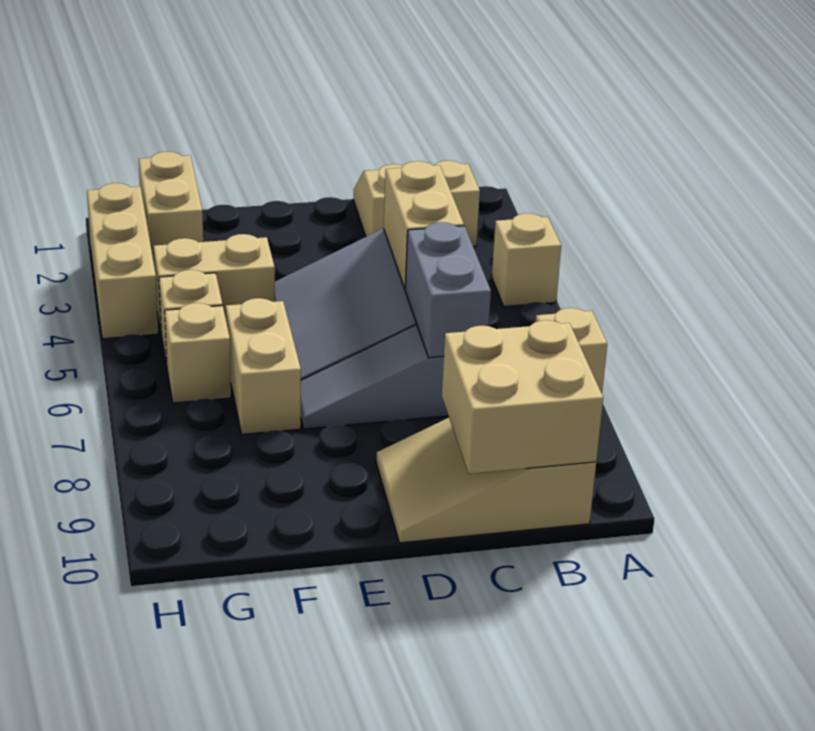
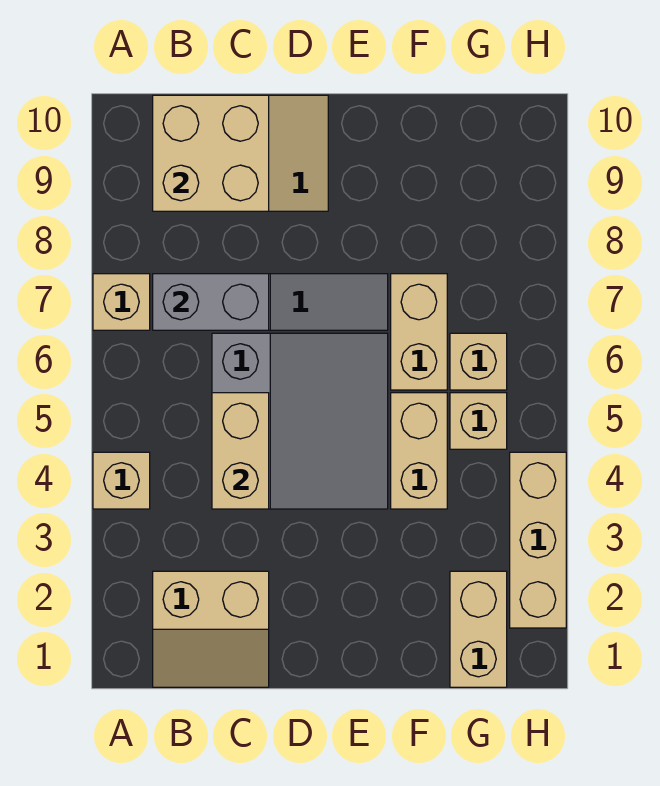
grey 1x2 brick [405,222,491,358] -> grey 1x2 brick turned to [153,274,269,330]
tan 1x2 brick [154,234,275,330] -> tan 1x2 brick turned to [391,393,447,509]

